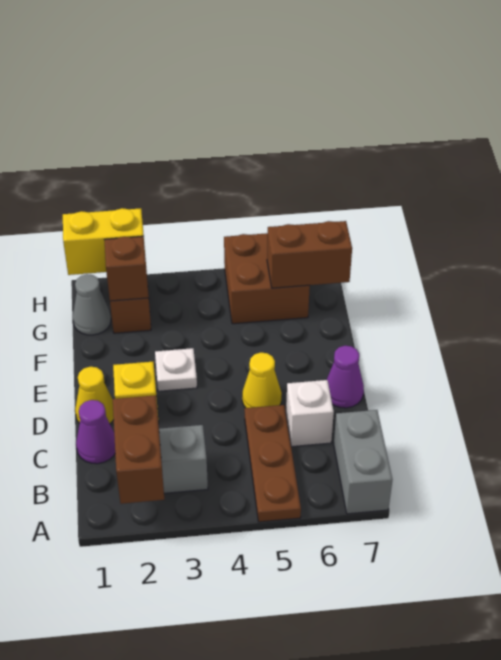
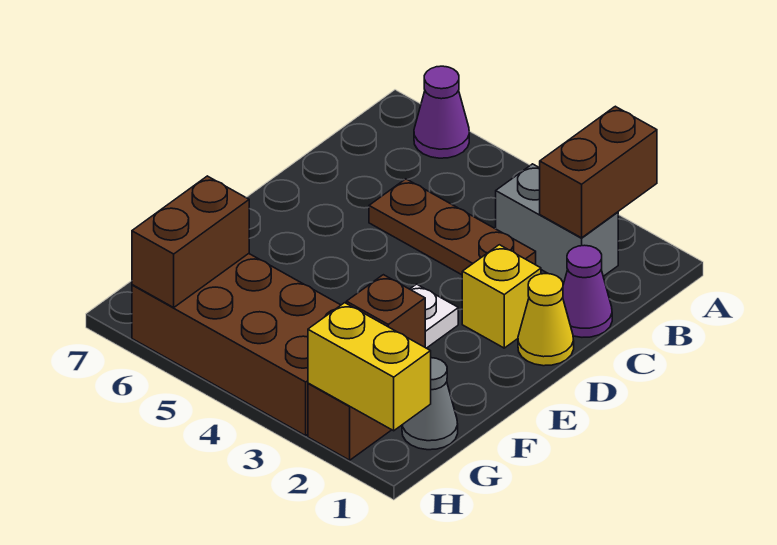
brown 1x3 plate [244,405,301,522] -> brown 1x3 plate turned to [369,179,536,275]
grey 1x2 brick [334,410,392,514] -> none
white 1x1 brick [286,380,334,447] -> none
yellow 1x1 cone [242,353,282,408] -> none
purple 1x1 cone [327,346,364,408] -> purple 1x1 cone moved to [414,66,469,158]
brown 2x2 brick [224,233,310,324] -> brown 2x4 brick [132,254,341,436]
brown 1x2 brick [267,221,352,288] -> brown 1x2 brick turned to [132,176,249,307]

